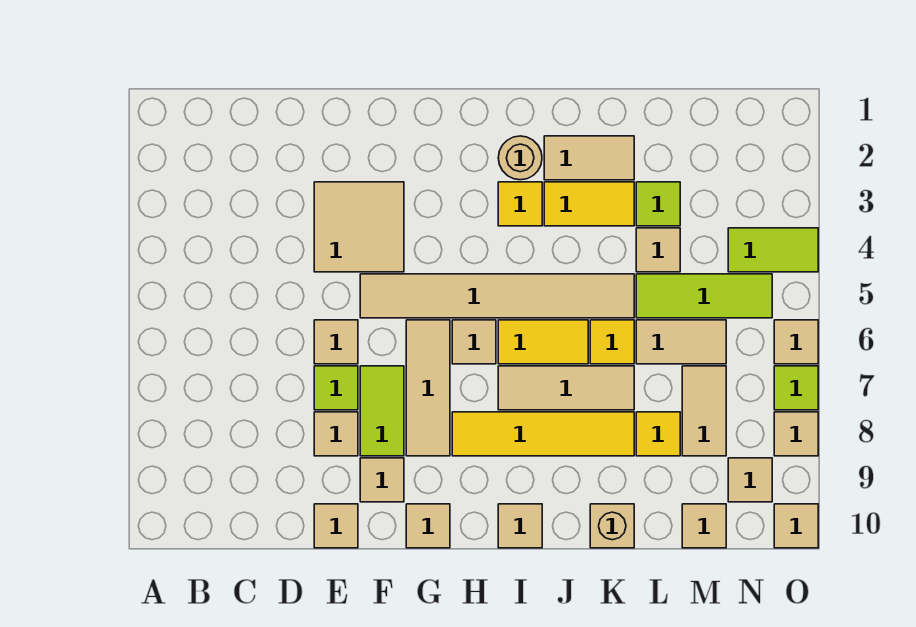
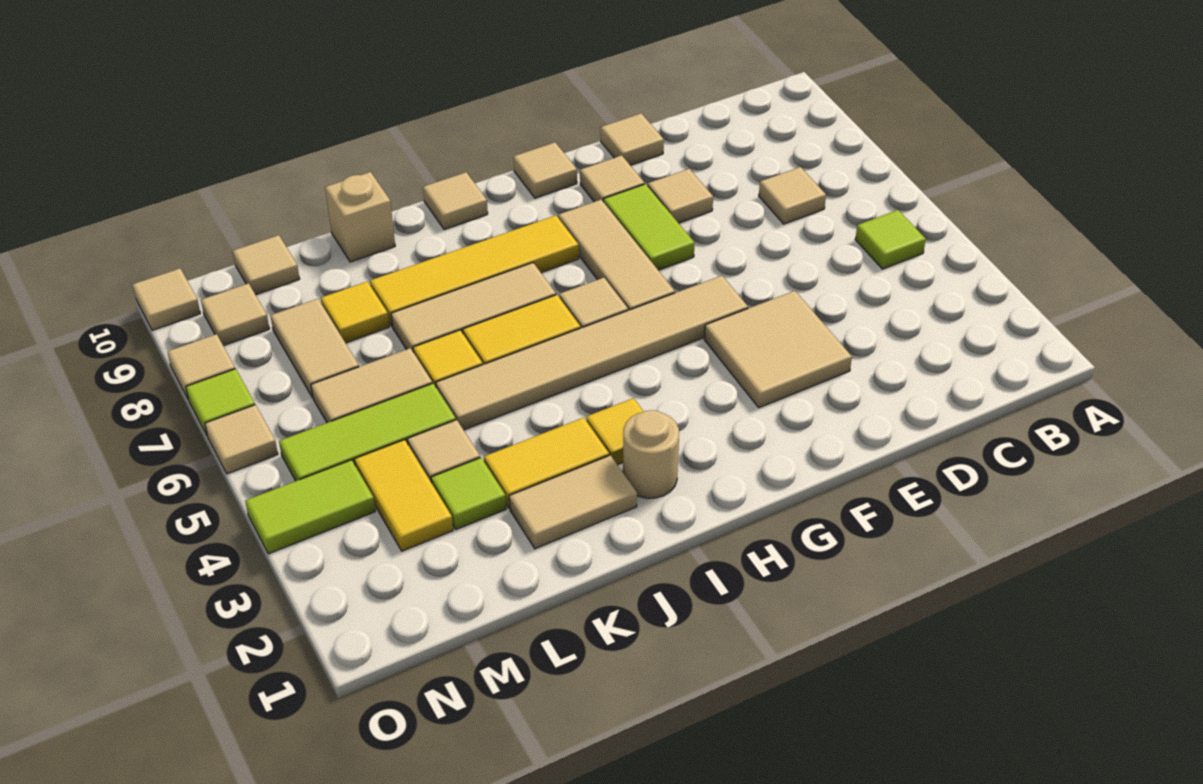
tan 1x1 tile [314,320,358,364] -> tan 1x1 tile moved to [759,167,826,224]
lime 1x1 tile [314,366,358,410] -> lime 1x1 tile moved to [855,210,926,269]
none -> yellow 1x2 tile [354,440,453,551]

